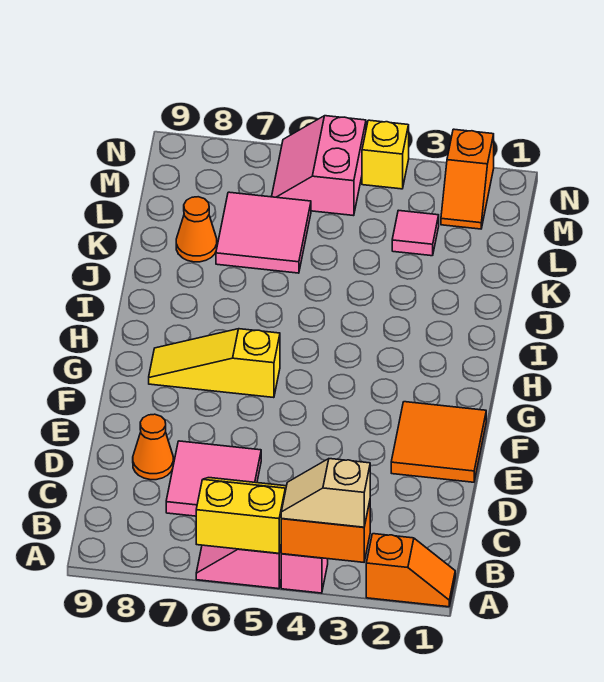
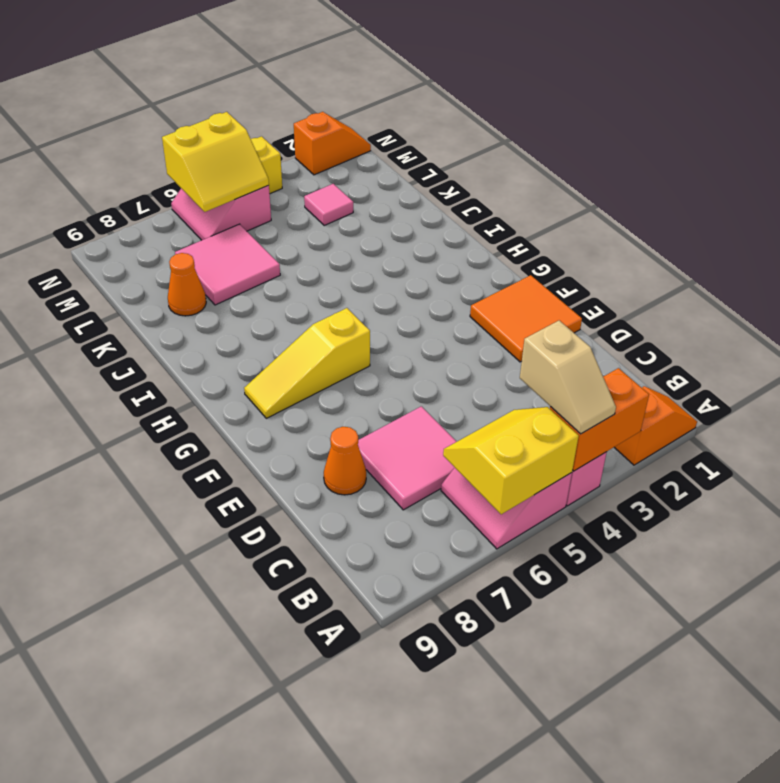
tan 1x2 slope [281,459,370,527] -> tan 1x2 slope turned to [520,321,616,434]
orange 1x2 slope [441,129,494,229] -> orange 1x2 slope turned to [294,112,371,175]
none -> yellow 2x2 slope [162,112,269,212]

